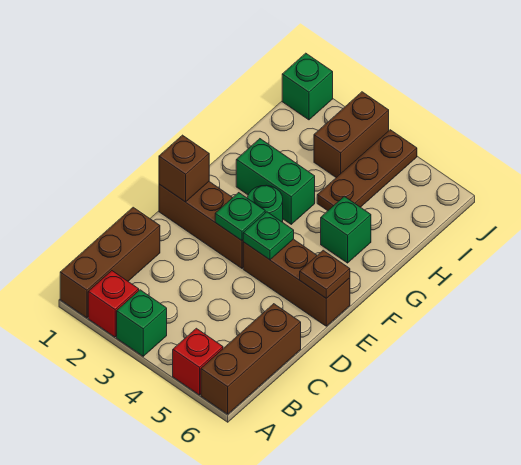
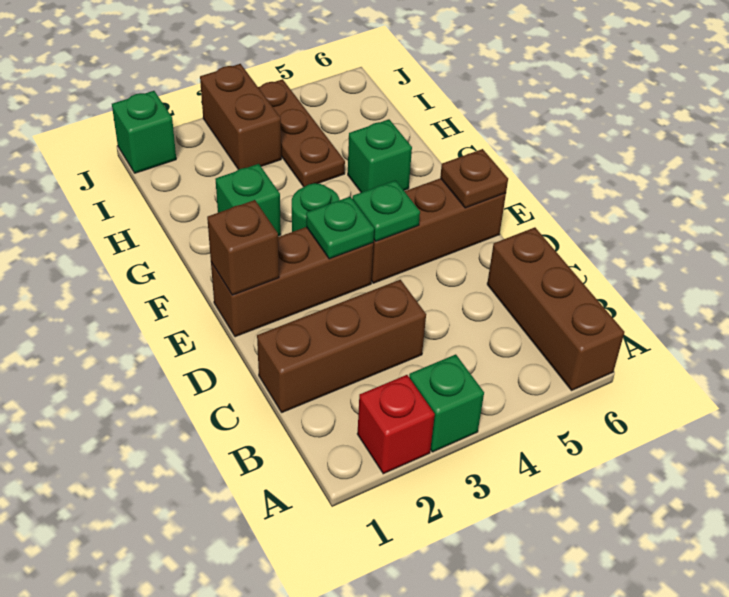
brown 1x3 brick [60,207,160,318] -> brown 1x3 brick turned to [257,280,426,412]
red 1x1 brick [173,328,223,395] -> none
green 1x2 brick [236,139,315,224] -> green 1x1 brick [215,164,281,236]

